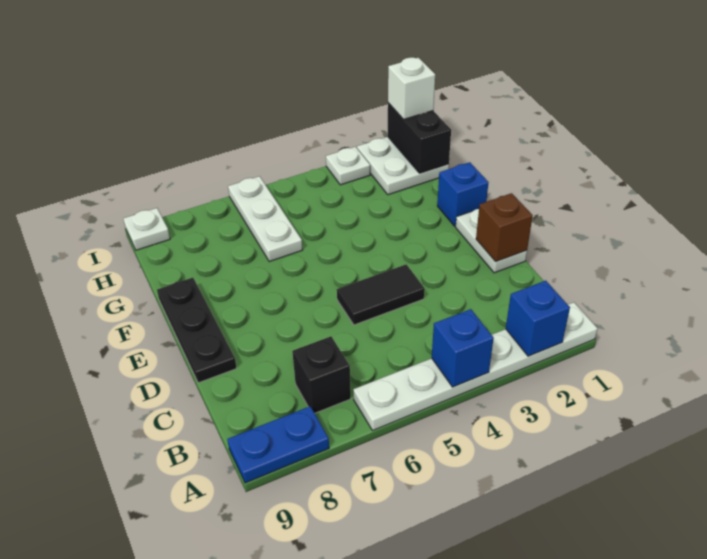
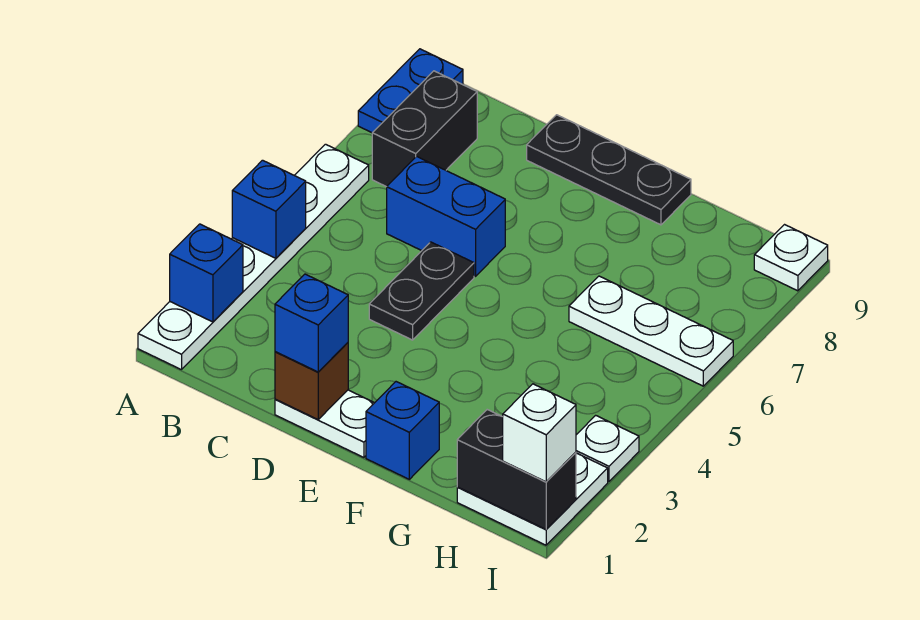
black 1x1 brick [292,336,351,413] -> black 1x2 brick [372,71,477,187]
none -> blue 1x2 brick [387,156,505,276]
none -> blue 1x1 brick [275,274,348,372]
black 1x2 tile [337,264,425,325] -> black 1x2 plate [369,242,474,340]

